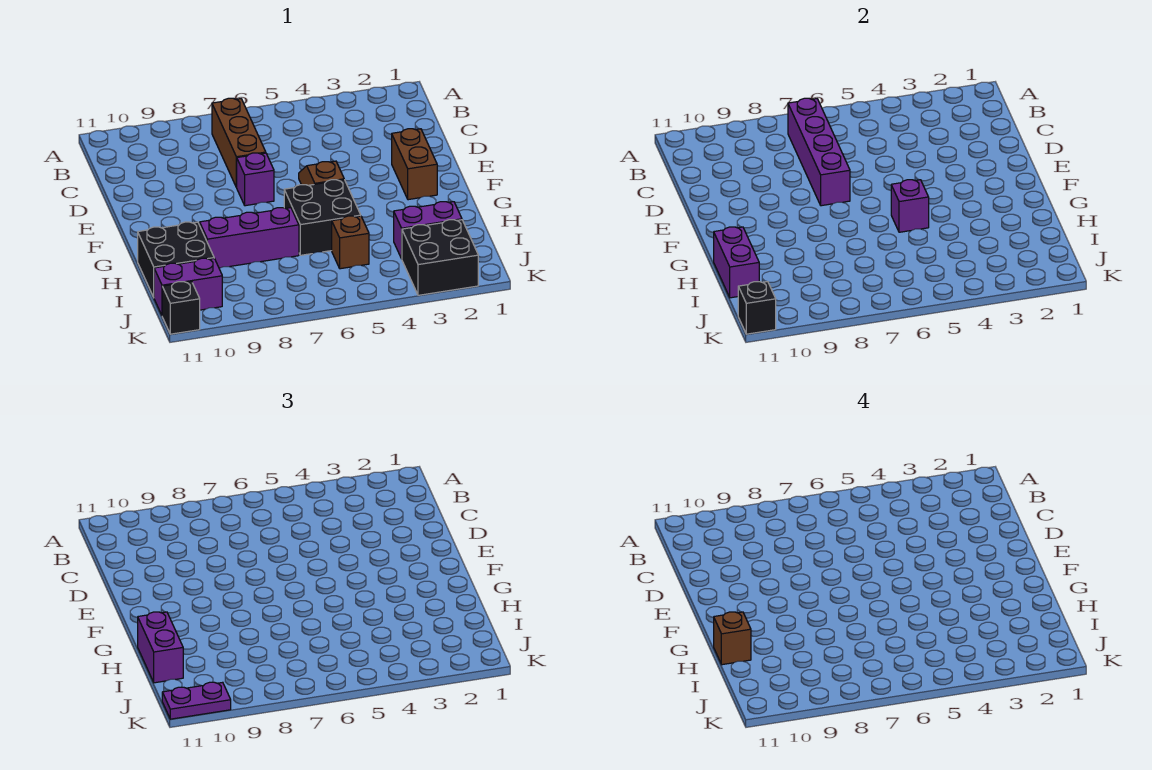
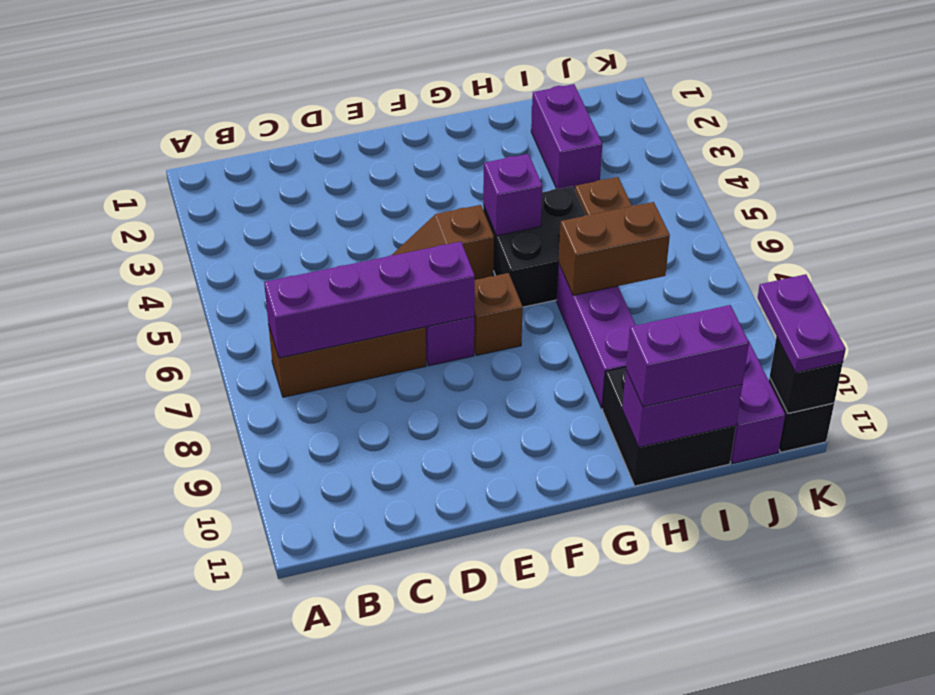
brown 1x2 brick [392,129,437,200] -> brown 1x2 brick moved to [559,202,670,295]
brown 1x1 brick [714,612,751,665] -> brown 1x1 brick moved to [474,273,523,355]
black 2x2 brick [402,220,478,295] -> none

